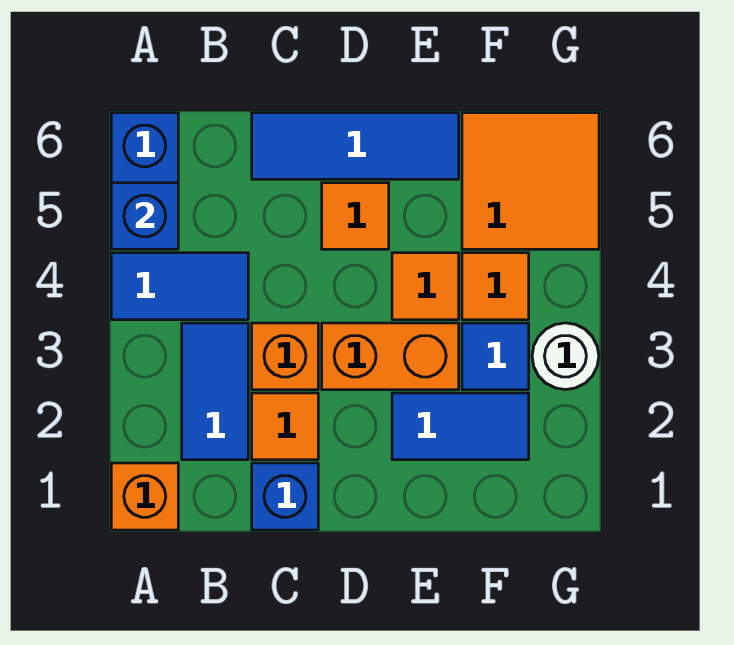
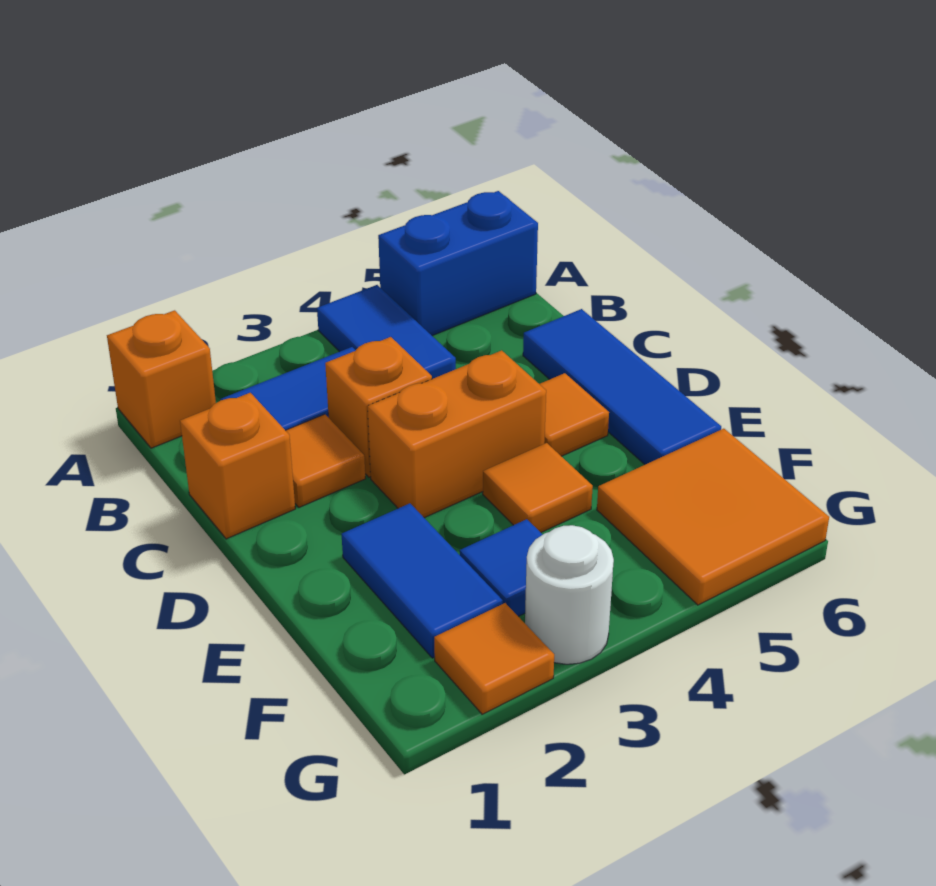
blue 1x1 brick [111,183,178,249] -> none
blue 1x1 brick [252,463,318,530] -> orange 1x1 brick [180,393,295,539]
orange 1x2 brick [322,323,459,390] -> orange 1x2 brick turned to [368,350,546,518]
orange 1x1 tile [462,253,529,320] -> orange 1x1 tile moved to [434,603,554,714]

